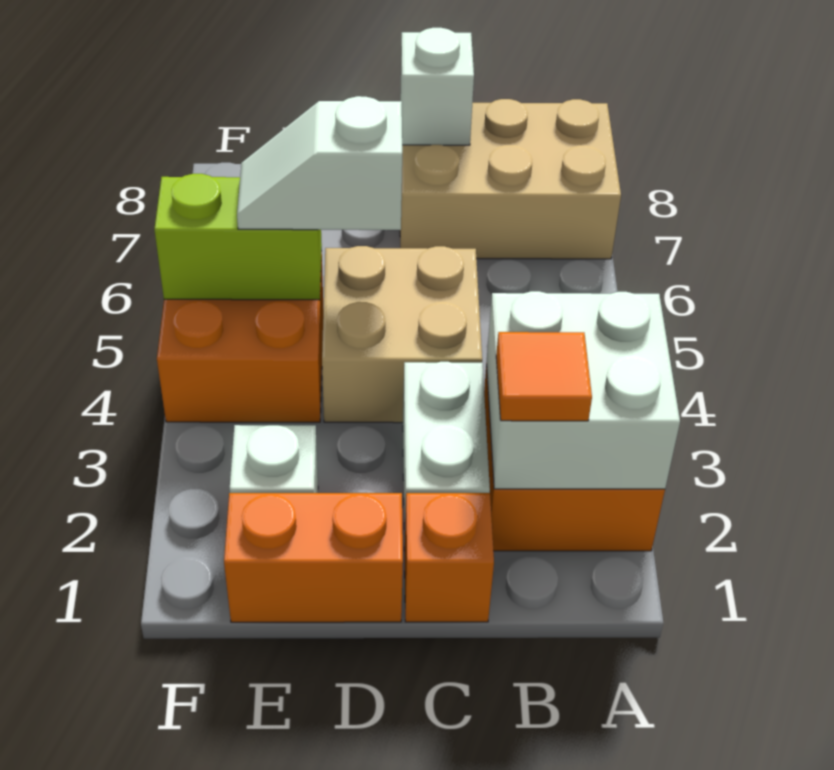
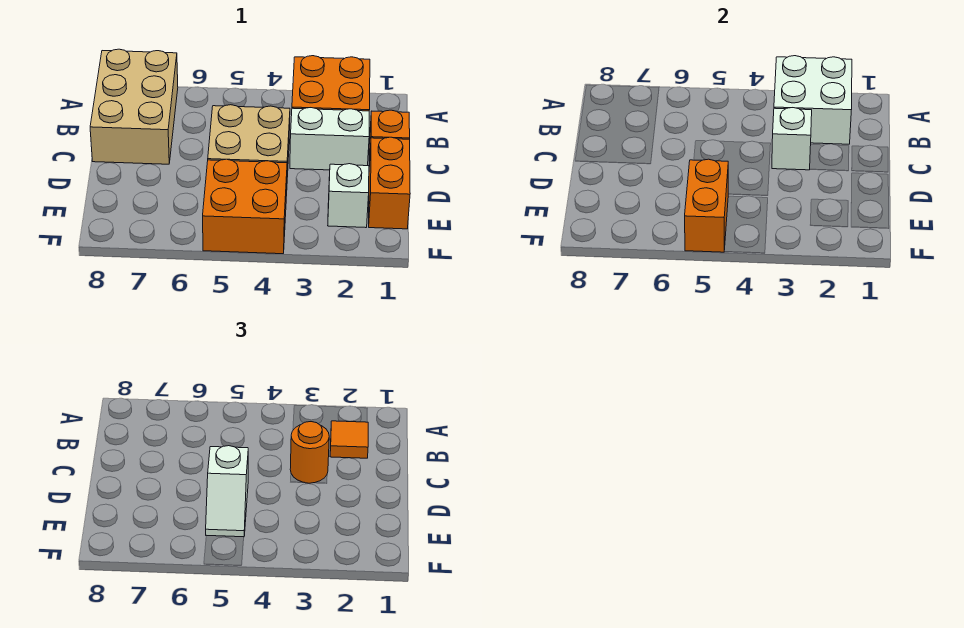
none -> orange 1x1 round brick [290,422,329,483]
white 1x1 brick [400,28,474,145] -> white 1x1 brick moved to [772,108,812,170]
lime 1x2 brick [154,174,322,300] -> orange 1x2 brick [685,159,728,252]

